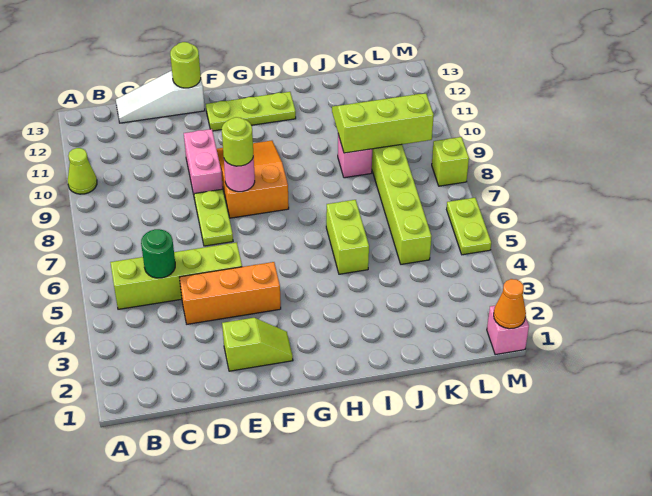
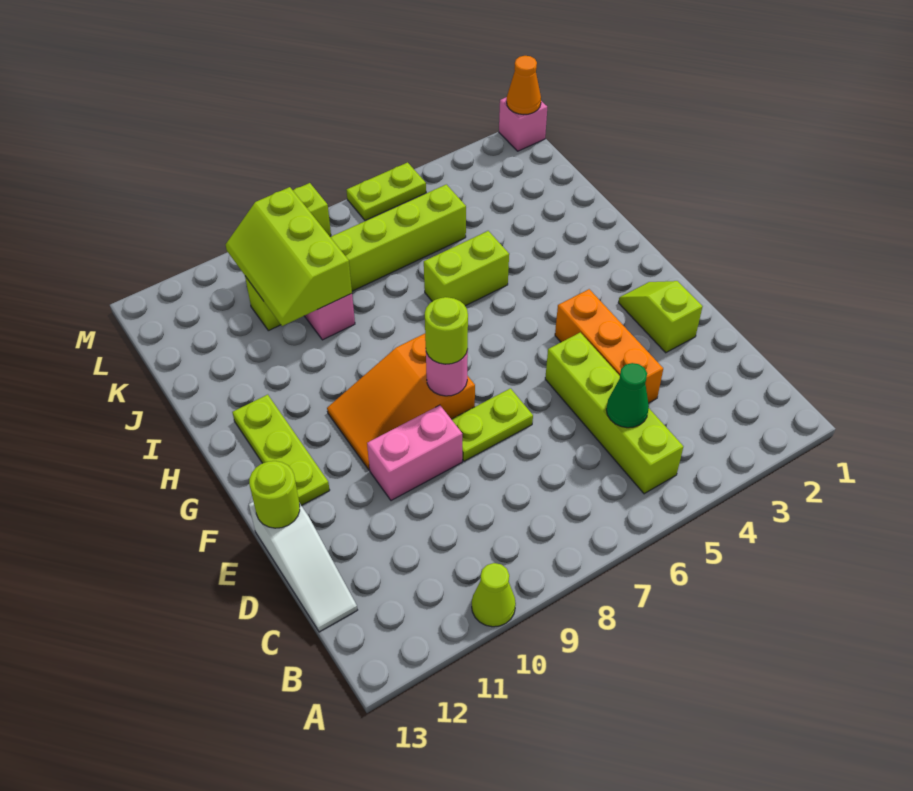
green 1x1 round brick [141,229,175,278] -> green 1x1 cone [606,363,649,428]

